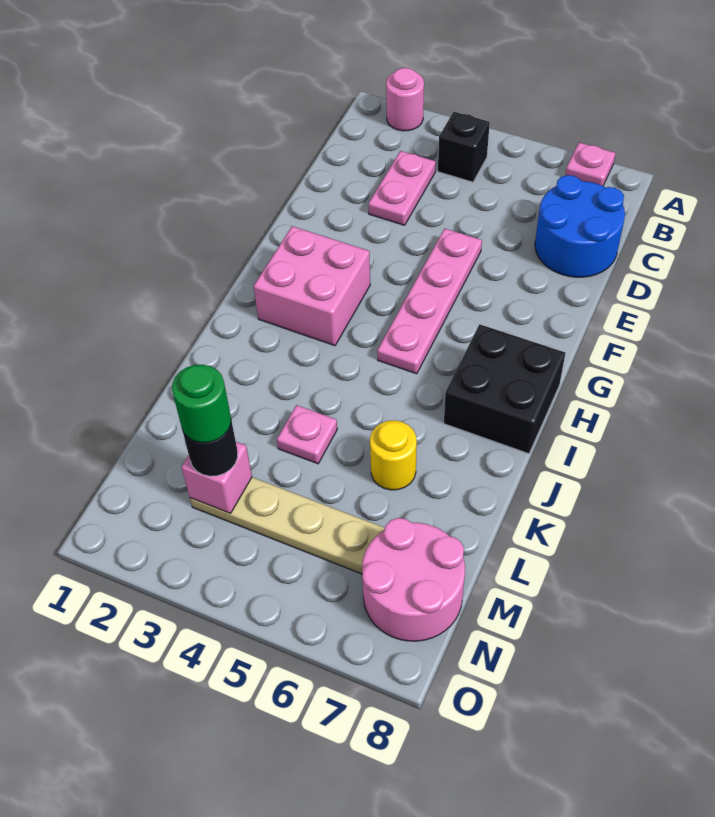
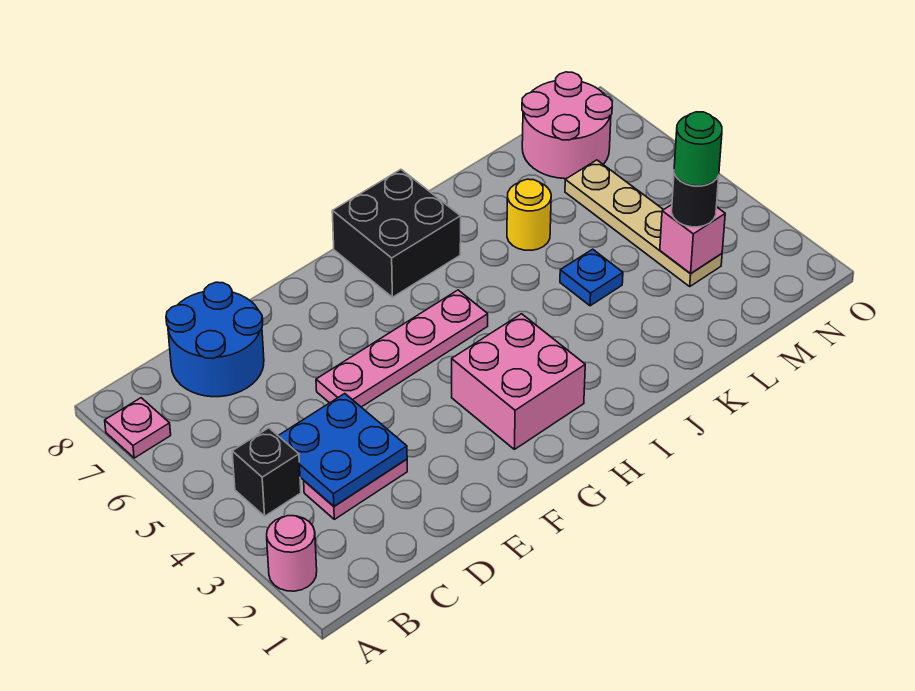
none -> blue 2x2 plate [278,394,407,506]
pink 1x1 plate [277,405,337,464] -> blue 1x1 plate [560,249,623,306]

